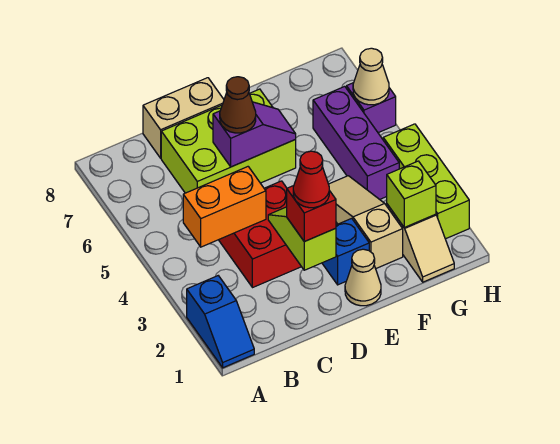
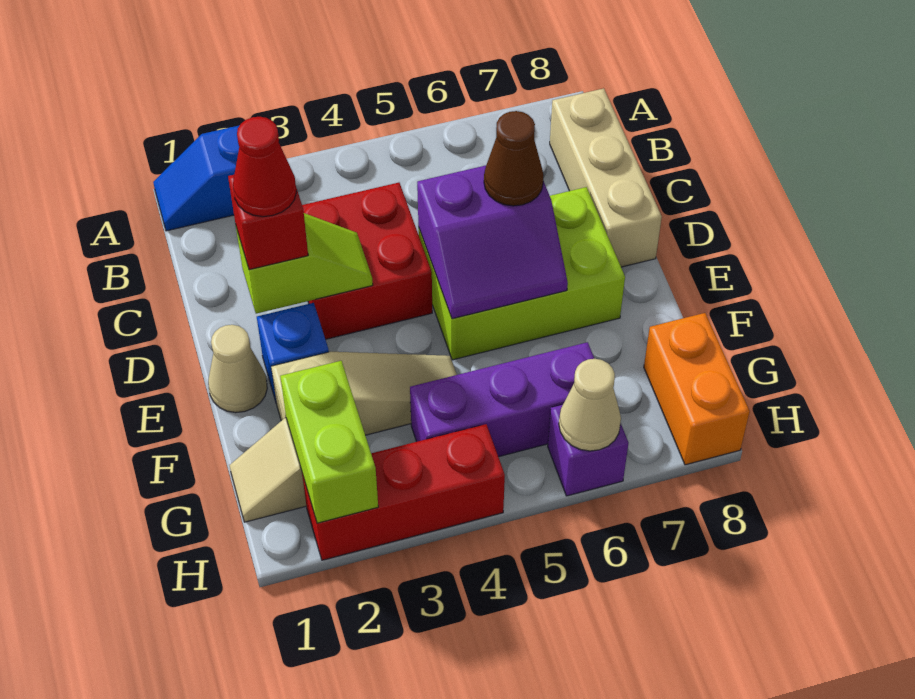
orange 1x2 brick [183,167,266,247] -> orange 1x2 brick moved to [644,313,750,465]
lime 2x3 brick [161,89,296,193] -> lime 2x3 brick turned to [419,187,625,360]
tan 1x2 brick [143,78,224,158] -> tan 1x3 brick [550,88,662,267]
purple 1x2 slope [213,102,296,167] -> purple 2x2 slope [417,166,568,319]
lime 1x1 brick [387,161,436,228] -> lime 1x2 brick [280,361,378,523]
lime 1x3 brick [383,124,469,239] -> red 1x3 brick [302,424,505,560]

